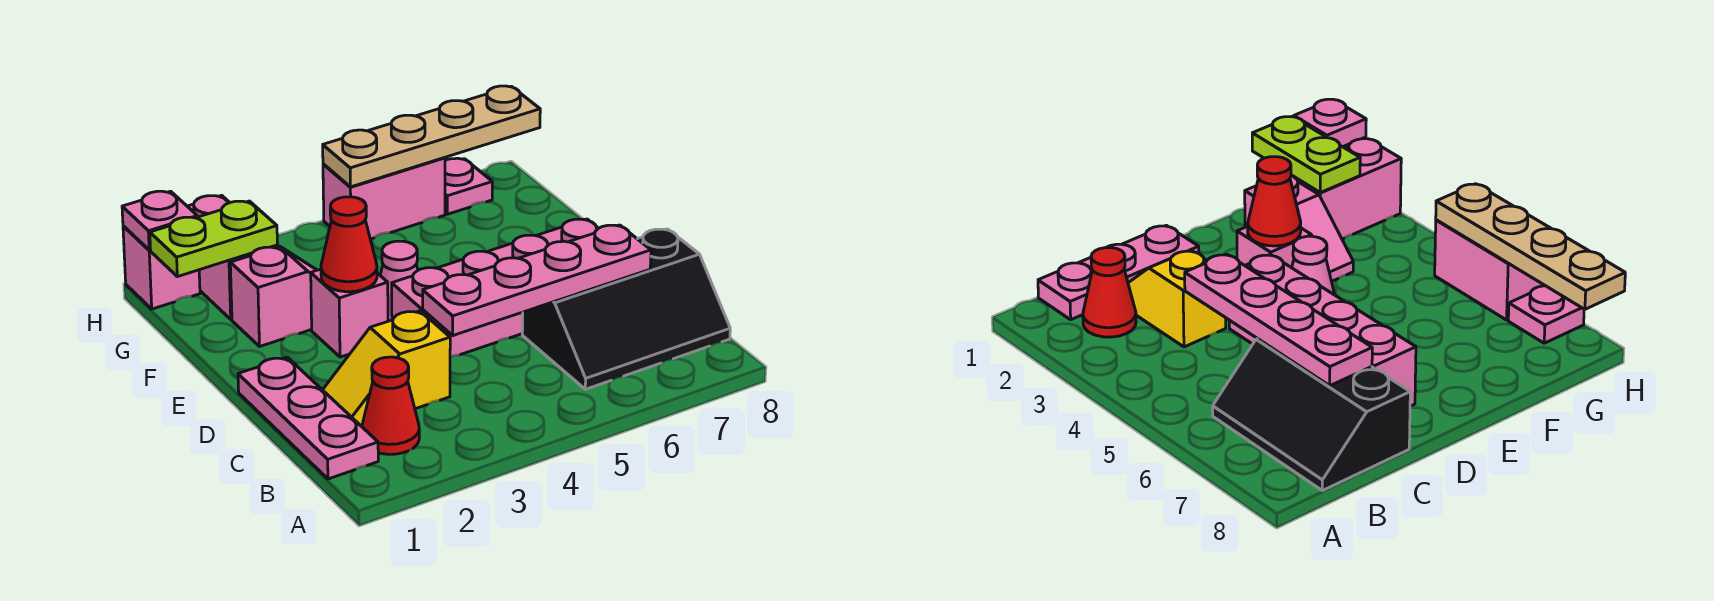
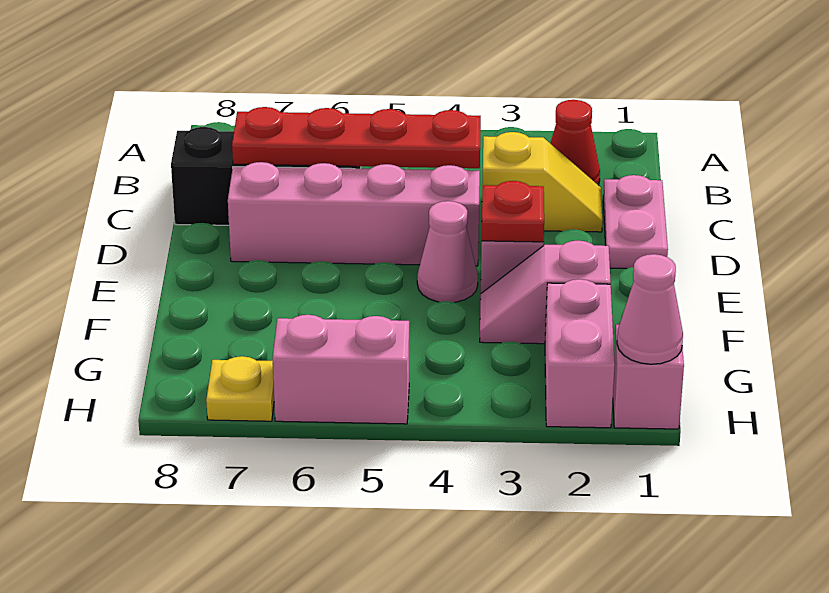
pink 1x3 plate [238,357,378,479] -> pink 1x2 plate [603,175,668,269]
pink 1x4 plate [423,225,651,336] -> red 1x4 plate [232,107,481,168]
red 1x1 cone [321,197,377,292] -> red 1x1 plate [482,181,544,242]
lime 1x2 plate [150,201,277,277] -> none
pink 1x1 plate [122,191,197,250] -> pink 1x1 cone [617,254,683,364]
tan 1x4 plate [323,86,540,187] -> none
pink 1x1 plate [445,158,492,214] -> yellow 1x1 plate [206,356,274,421]

